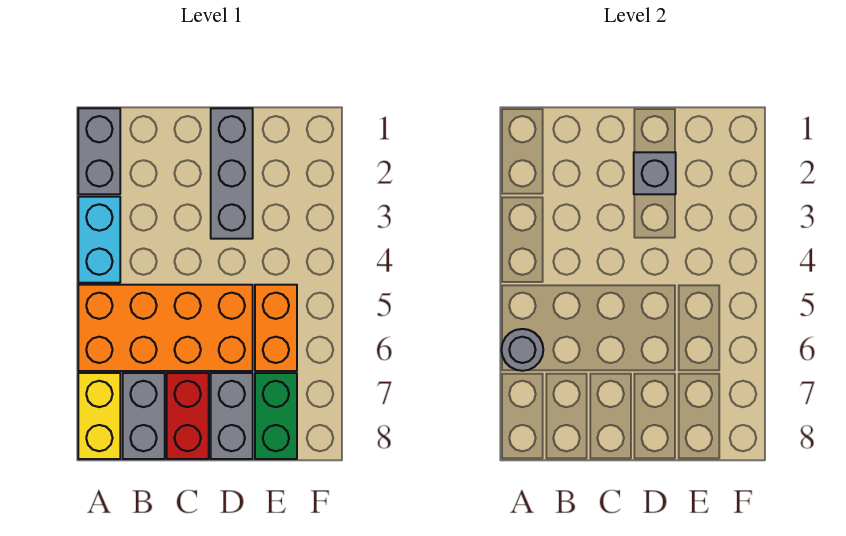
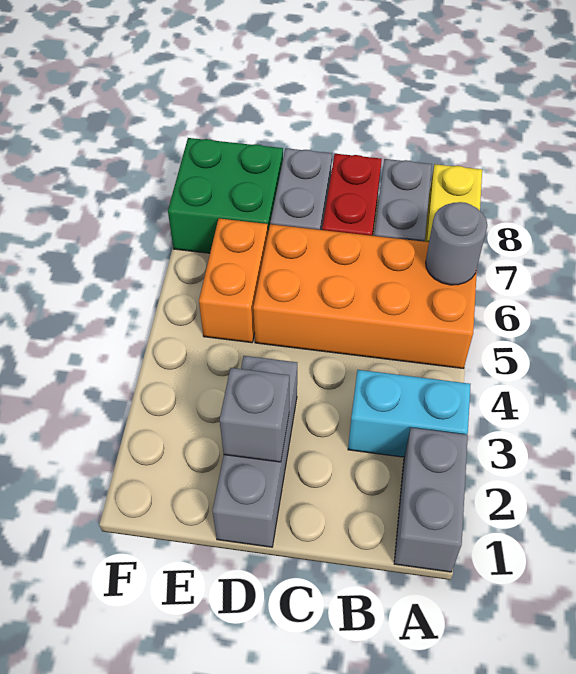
cyan 1x2 brick [78,197,120,283] -> cyan 1x2 brick turned to [348,370,470,457]
green 1x2 brick [255,373,297,459] -> green 2x2 brick [168,138,283,253]

